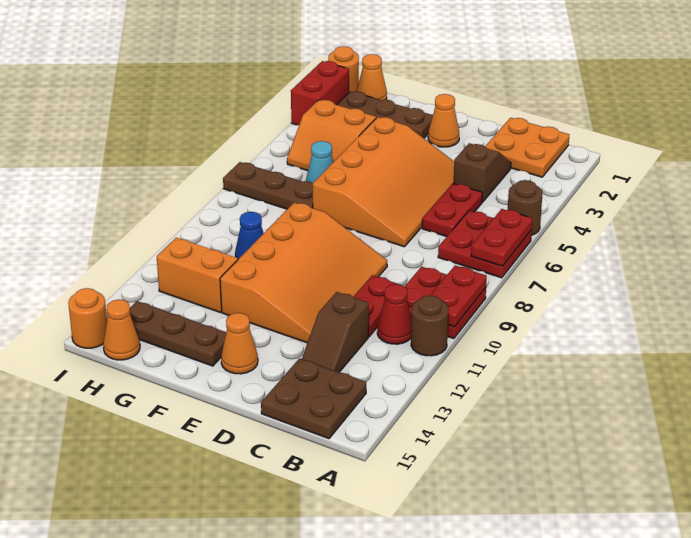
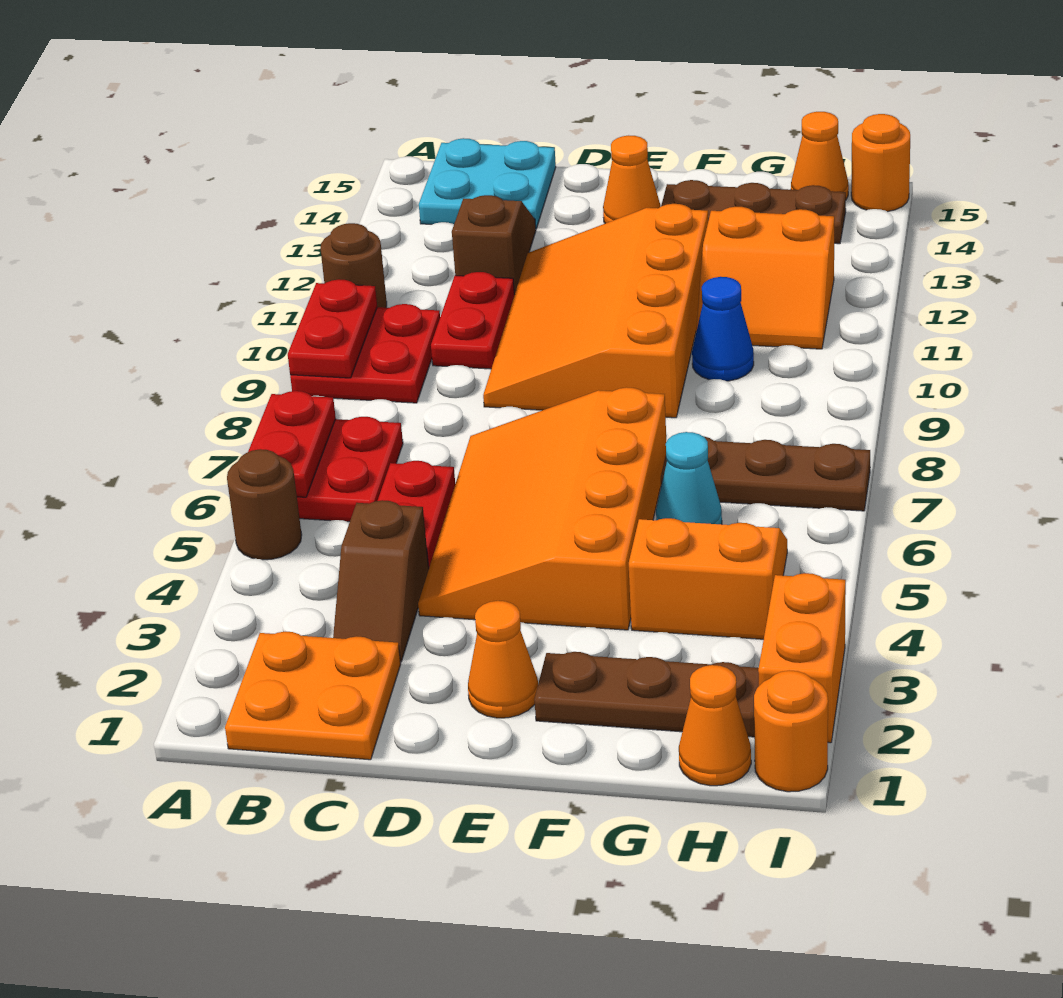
red 1x1 cone [377,284,412,344] -> none
brown 2x2 plate [261,358,366,439] -> cyan 2x2 plate [419,138,556,229]
red 1x2 brick [291,61,349,125] -> orange 1x2 brick [758,573,846,743]

